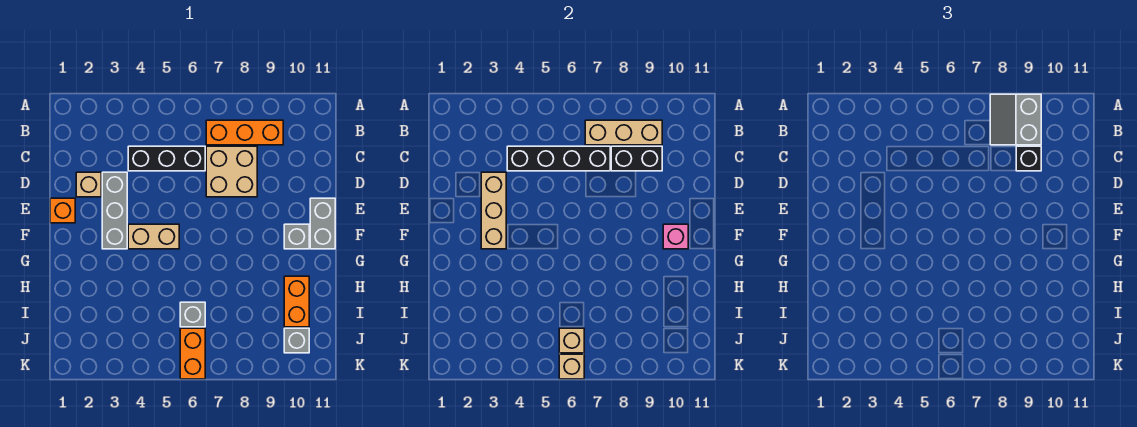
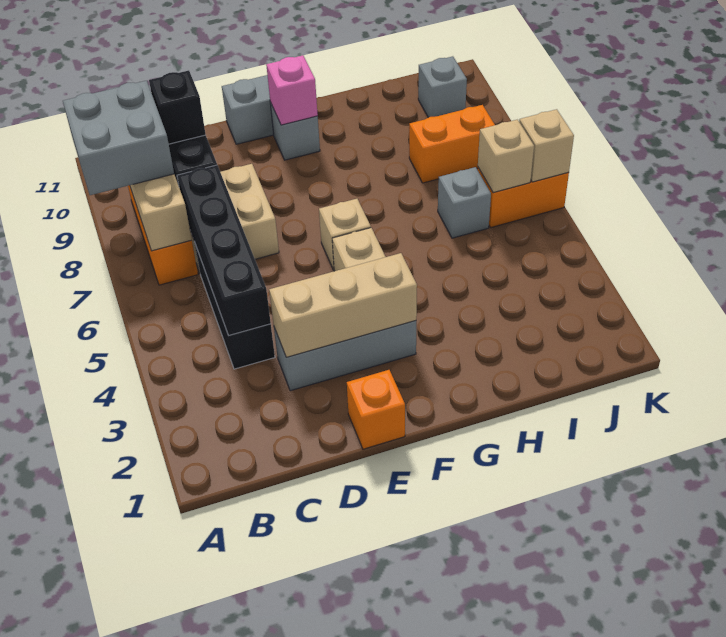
grey 2x2 slope [990,94,1041,145] -> grey 2x2 brick [63,81,174,195]
tan 1x1 brick [76,172,101,197] -> tan 1x1 brick moved to [319,199,371,270]
orange 1x2 brick [284,276,309,327] -> orange 1x2 brick moved to [409,105,495,183]

